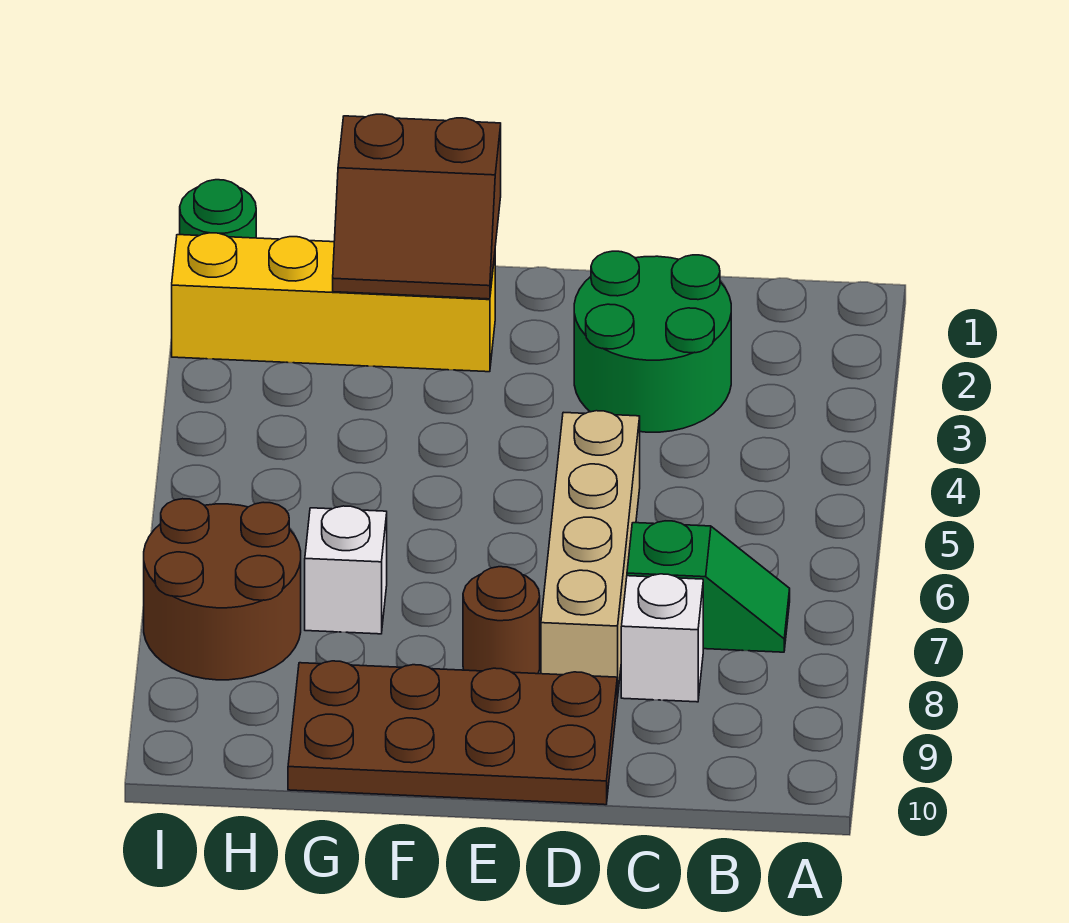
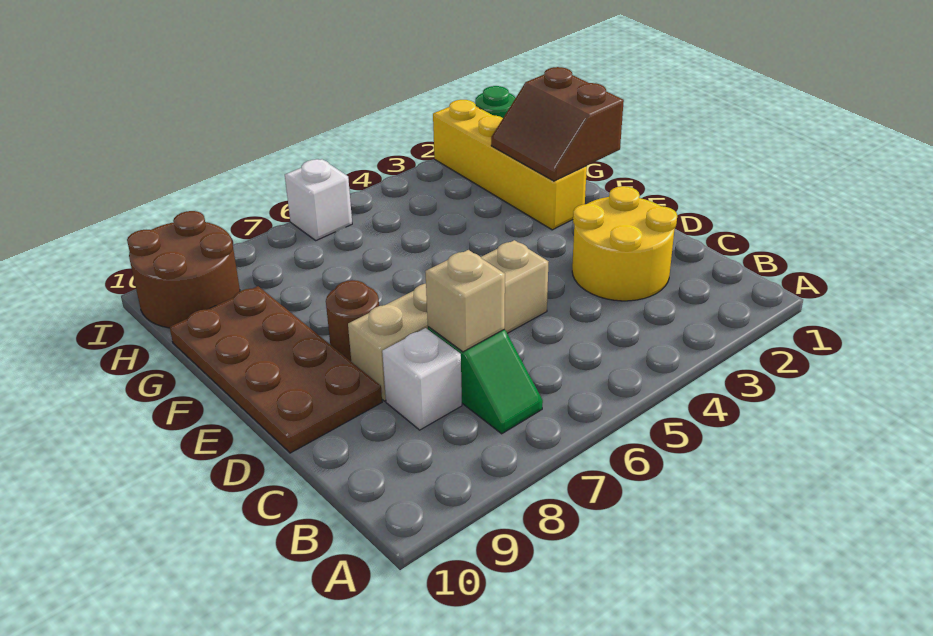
green 2x2 round brick [574,251,731,432] -> yellow 2x2 round brick [572,186,677,301]
none -> tan 1x1 brick [425,250,505,352]
white 1x1 brick [305,506,387,634] -> white 1x1 brick moved to [285,159,352,240]
brown 2x2 round brick [144,499,301,680] -> brown 2x2 round brick moved to [127,211,240,328]

